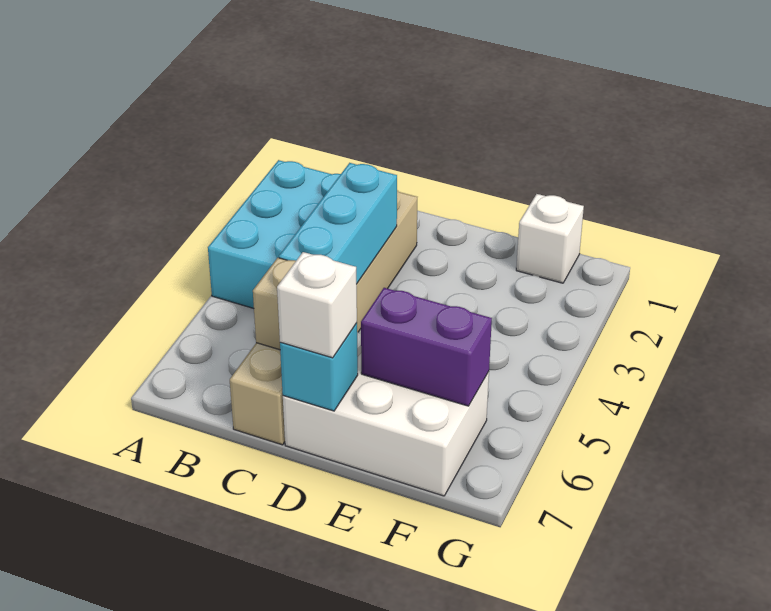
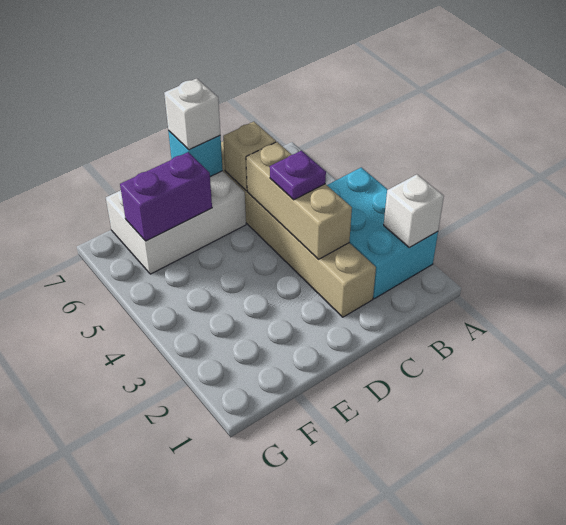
cyan 1x3 brick [279,163,397,284] -> tan 1x3 brick [246,142,352,259]
none -> purple 1x1 plate [270,151,326,200]
white 1x1 brick [516,194,584,283] -> white 1x1 brick moved to [384,174,444,248]

